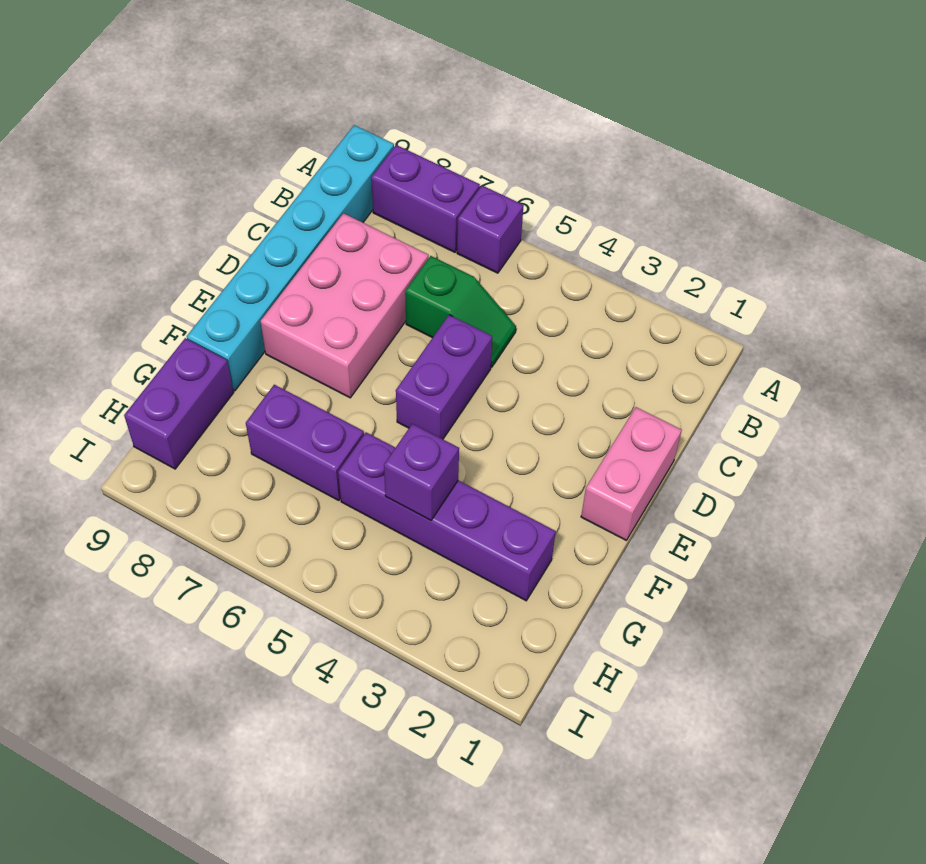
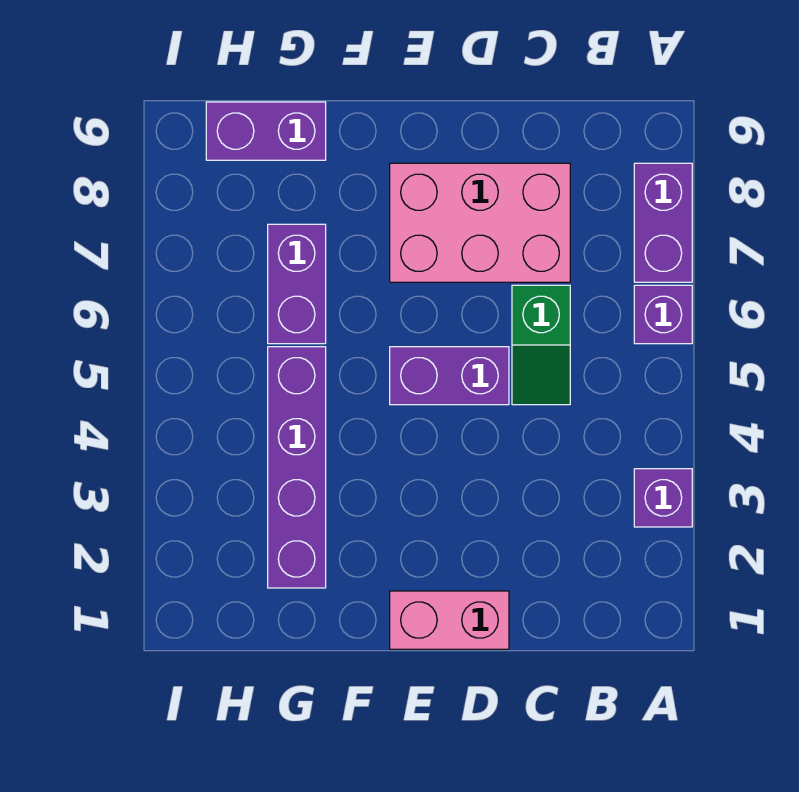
cyan 1x6 brick [187,125,394,391] -> none
purple 1x1 brick [384,424,459,520] -> purple 1x1 brick moved to [634,469,692,527]

